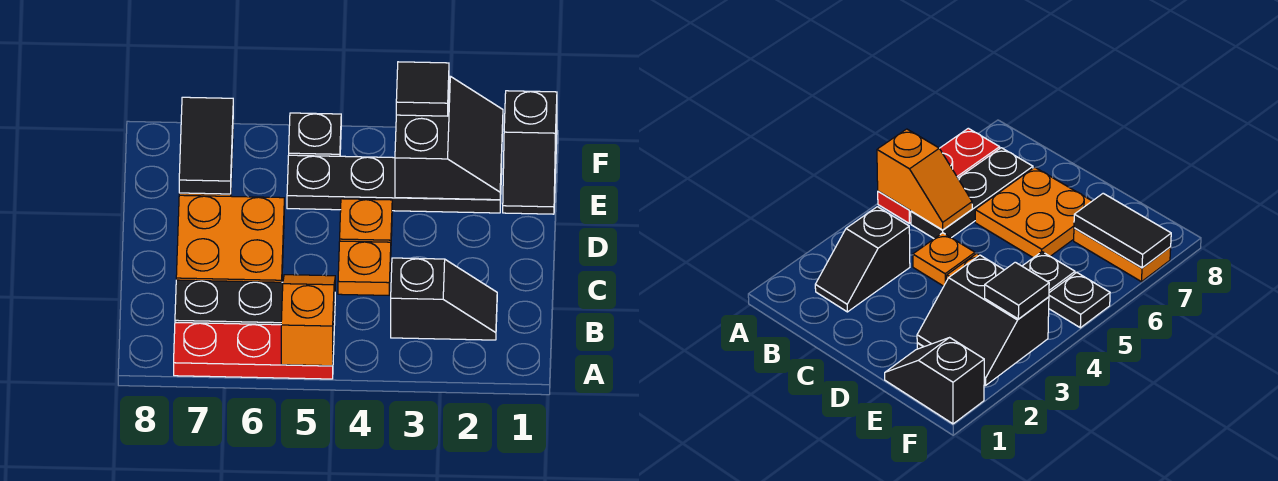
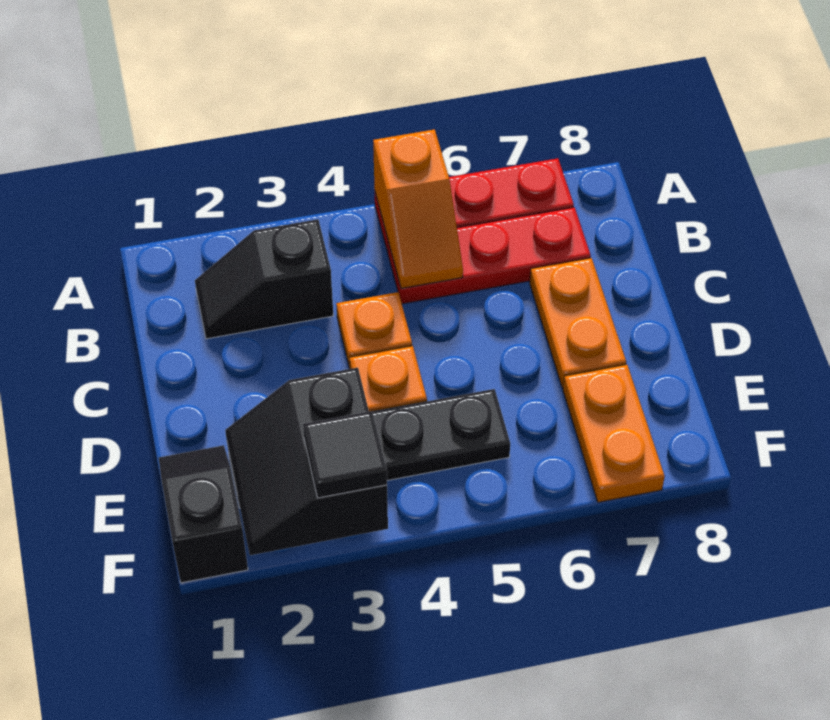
black 1x3 plate [175,280,335,325] -> red 1x3 plate [388,207,591,304]
orange 2x2 plate [176,195,284,282] -> orange 1x2 plate [530,258,626,388]
black 1x2 tile [179,97,233,194] -> none
black 1x1 plate [289,113,341,156] -> none

